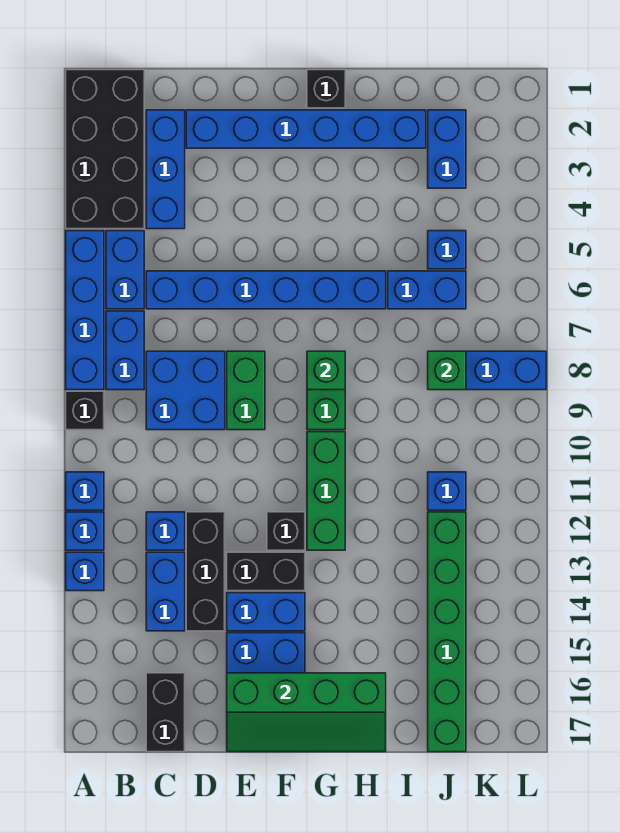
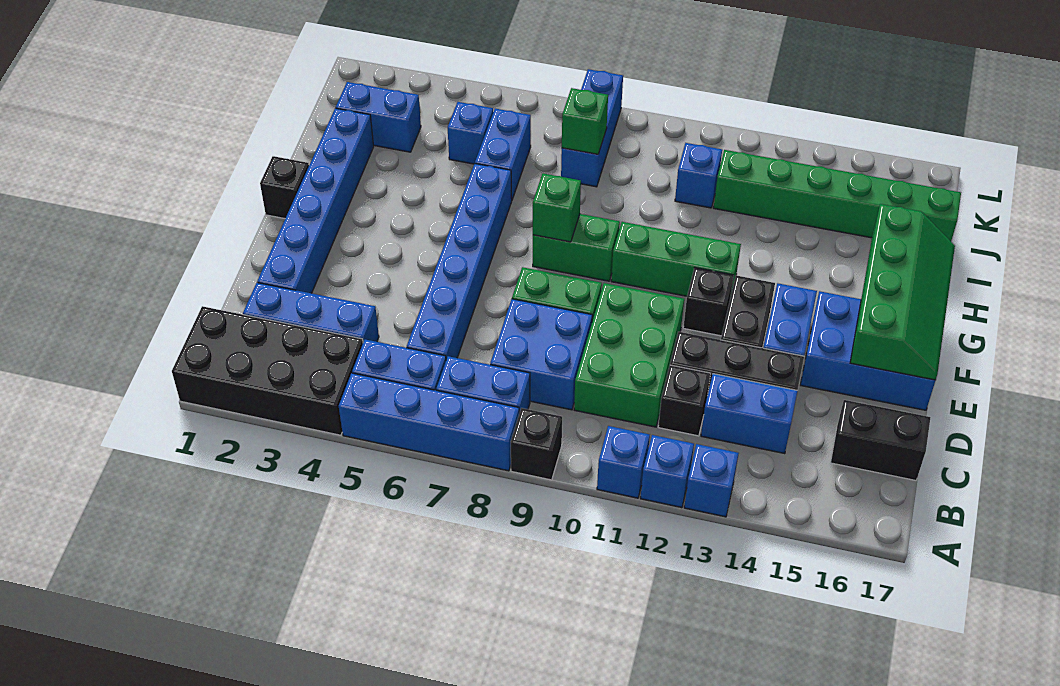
none -> green 2x3 brick [574,283,684,427]
blue 1x1 brick [146,512,185,550] -> black 1x1 brick [658,365,711,436]

